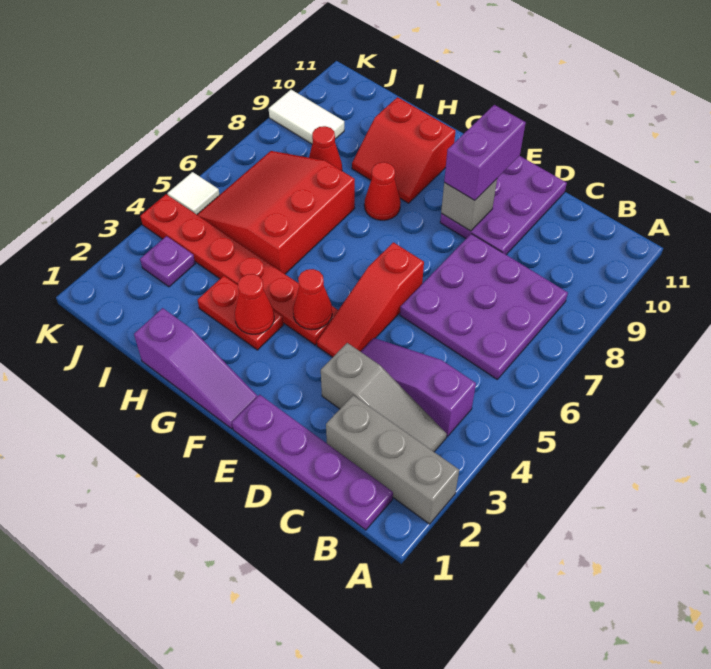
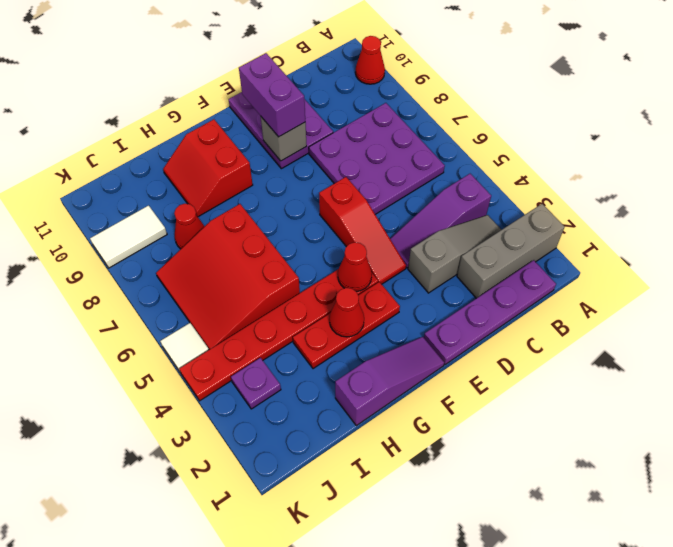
red 1x2 plate [198,276,283,350] -> red 1x3 plate [293,282,400,369]
red 1x1 cone [364,162,401,220] -> red 1x1 cone moved to [355,36,385,84]
red 2x2 slope [352,97,455,203] -> red 2x2 slope turned to [163,119,253,217]

